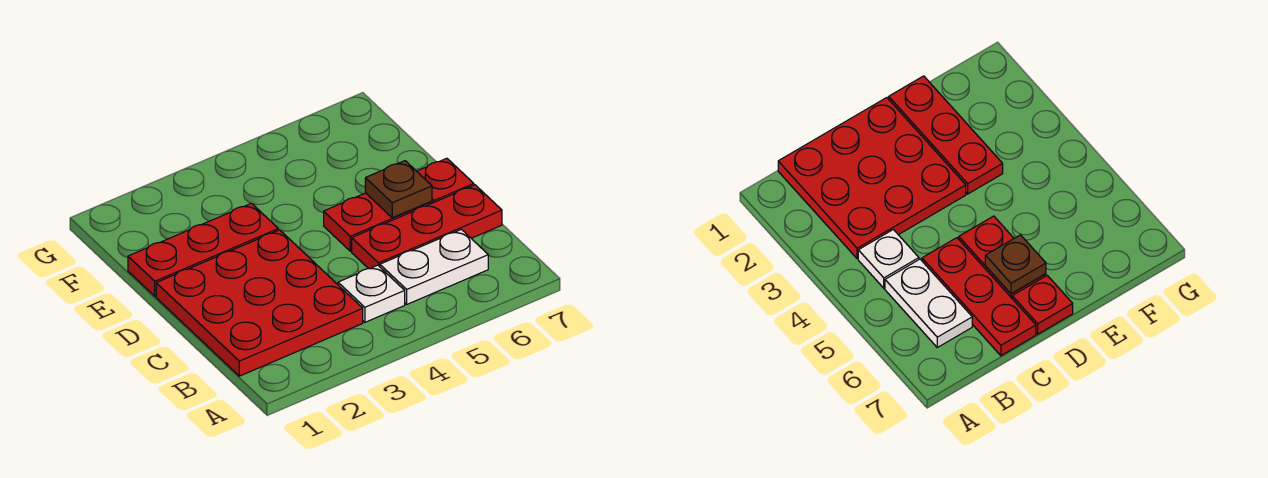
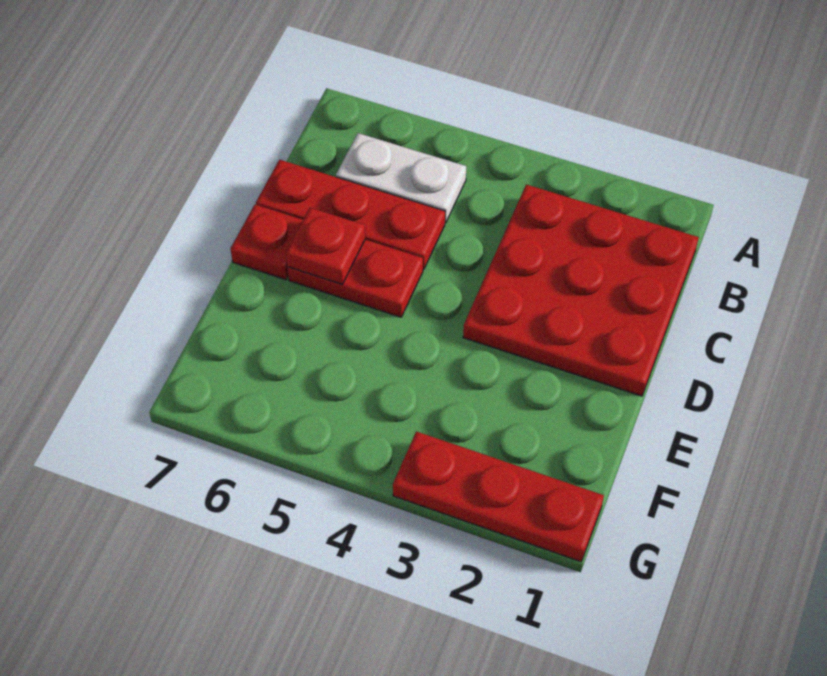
white 1x1 plate [338,265,405,322] -> none
brown 1x1 plate [365,161,432,218] -> red 1x1 plate [286,208,365,284]
red 1x3 plate [128,203,278,296] -> red 1x3 plate moved to [393,431,604,562]

